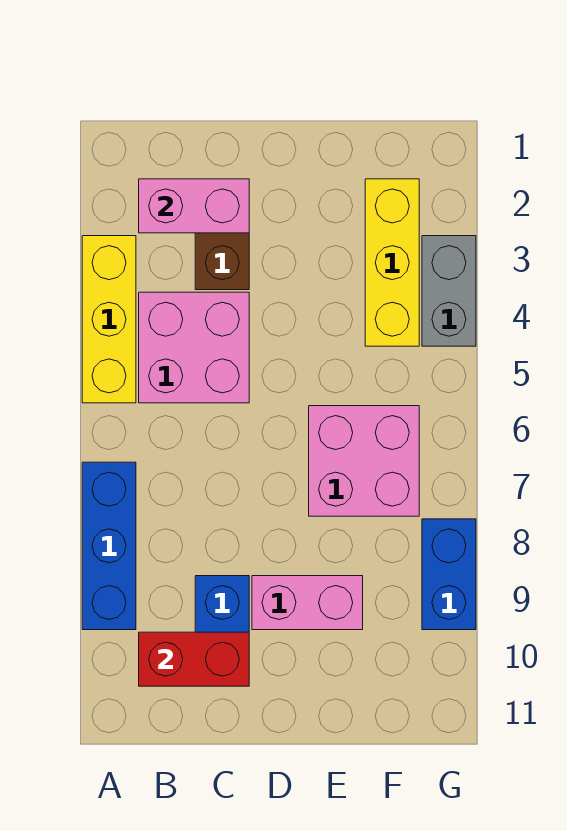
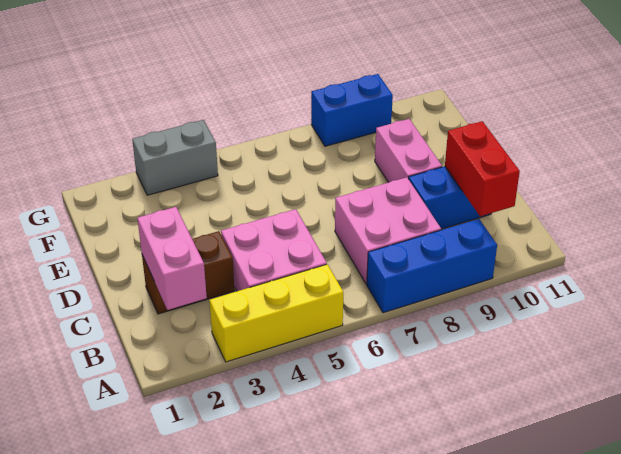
pink 2x2 brick [309,406,419,516] -> pink 2x2 brick moved to [335,177,441,284]
yellow 1x3 brick [365,179,419,346] -> none

